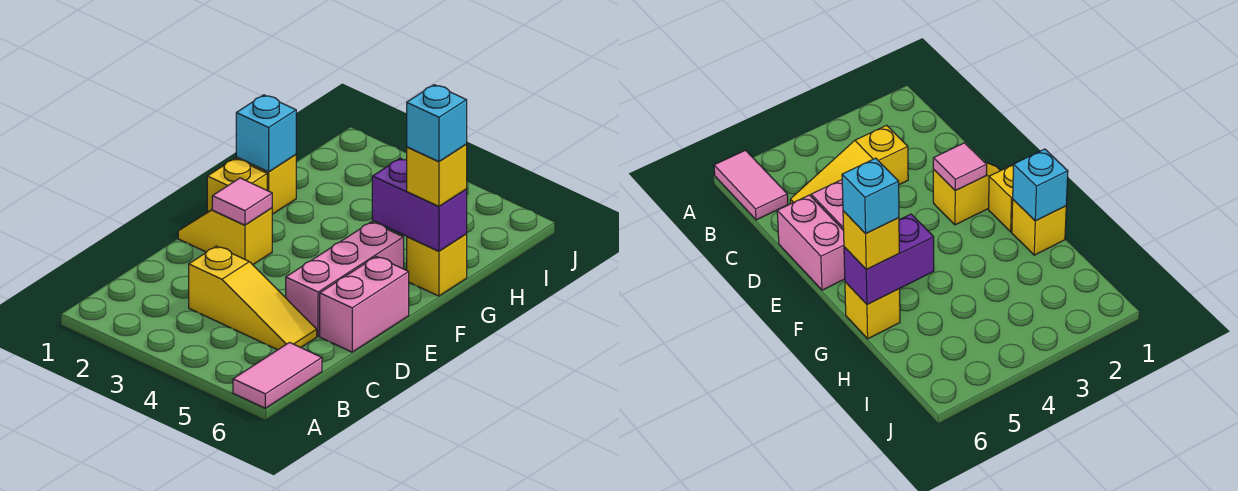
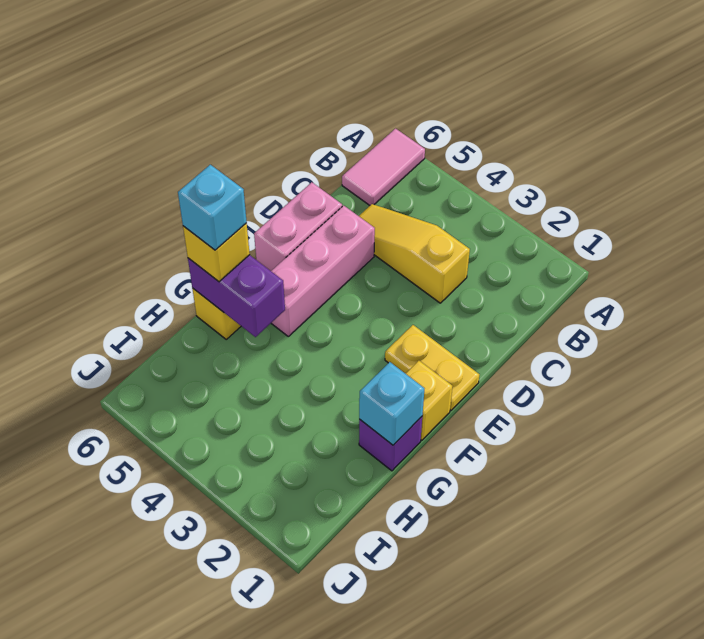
yellow 1x2 slope [178,208,272,265] -> yellow 1x2 plate [385,325,479,410]
pink 1x1 tile [212,178,272,225] -> none
yellow 1x1 brick [236,155,296,214] -> purple 1x1 brick [359,417,422,471]

